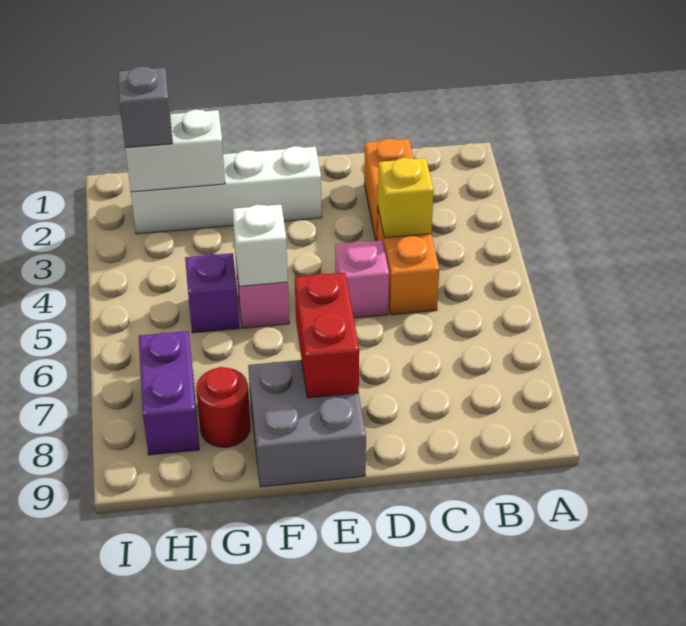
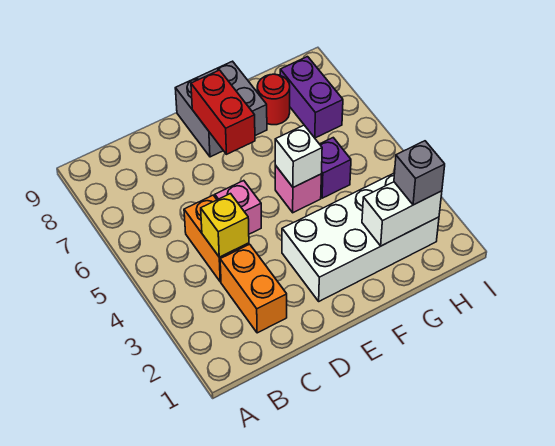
white 1x4 brick [131,146,322,234] -> white 2x4 brick [282,173,439,301]

